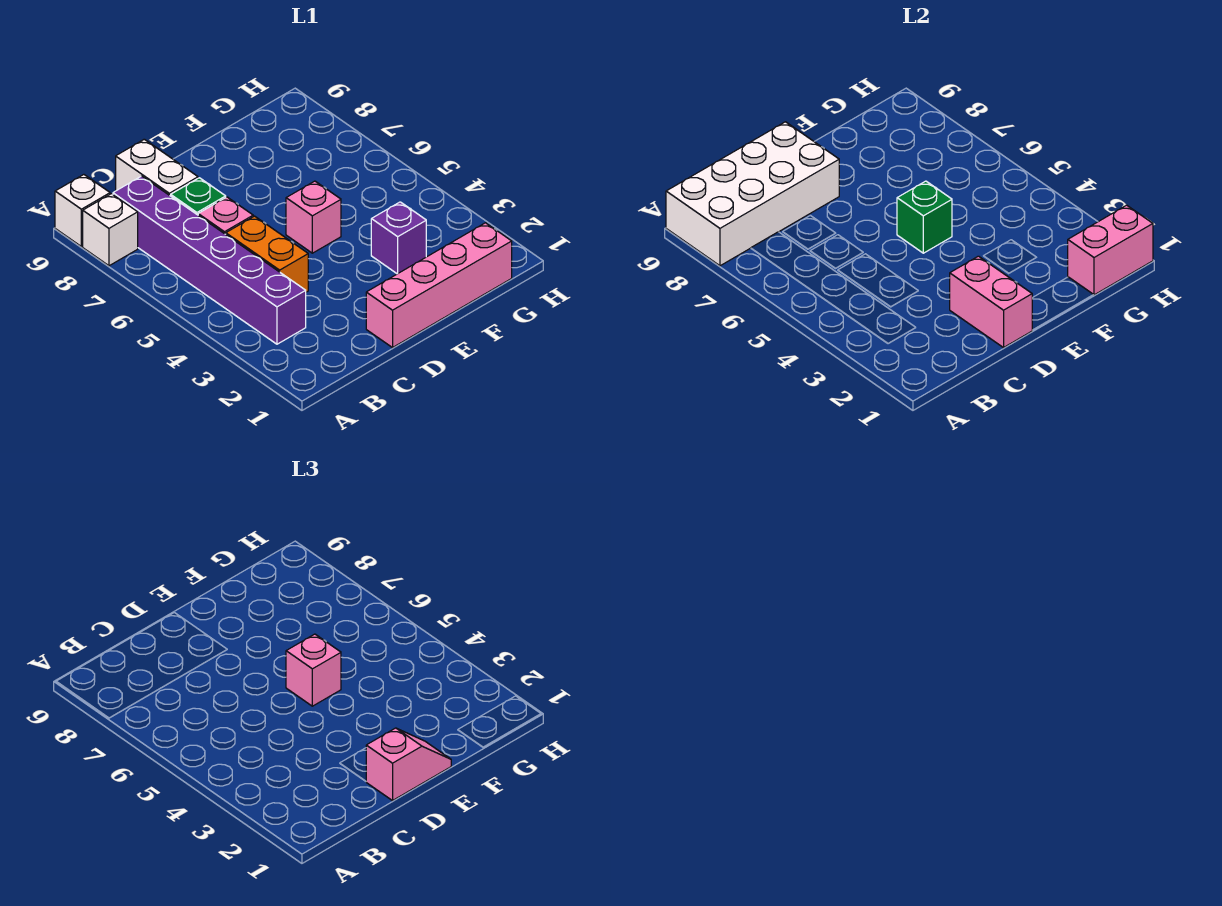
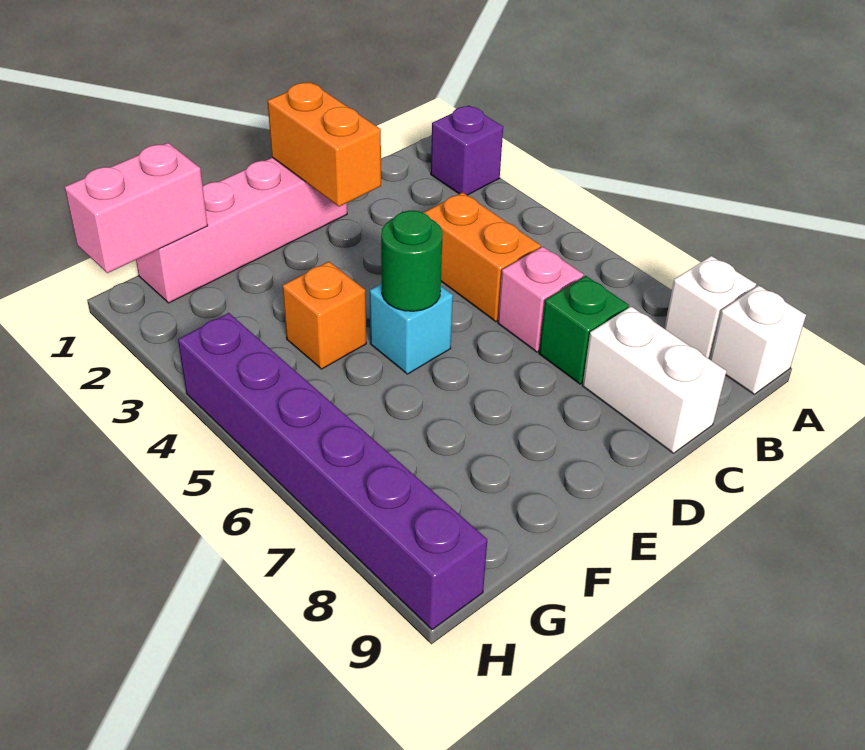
white 2x4 brick [666,122,839,266] -> none
purple 1x6 brick [113,176,306,344] -> purple 1x6 brick moved to [178,313,487,630]
pink 1x2 brick [950,256,1032,348] -> orange 1x2 brick [268,82,381,207]
pink 1x2 slope [366,728,451,801] -> none
pink 1x1 brick [286,181,341,253] -> cyan 1x1 brick [370,284,453,374]
green 1x1 brick [897,181,952,253] -> green 1x1 round brick [381,211,443,311]
pink 1x1 brick [286,634,341,706] -> none
purple 1x1 brick [371,202,426,274] -> purple 1x1 brick moved to [431,106,503,195]
none -> orange 1x1 brick [282,261,366,369]

